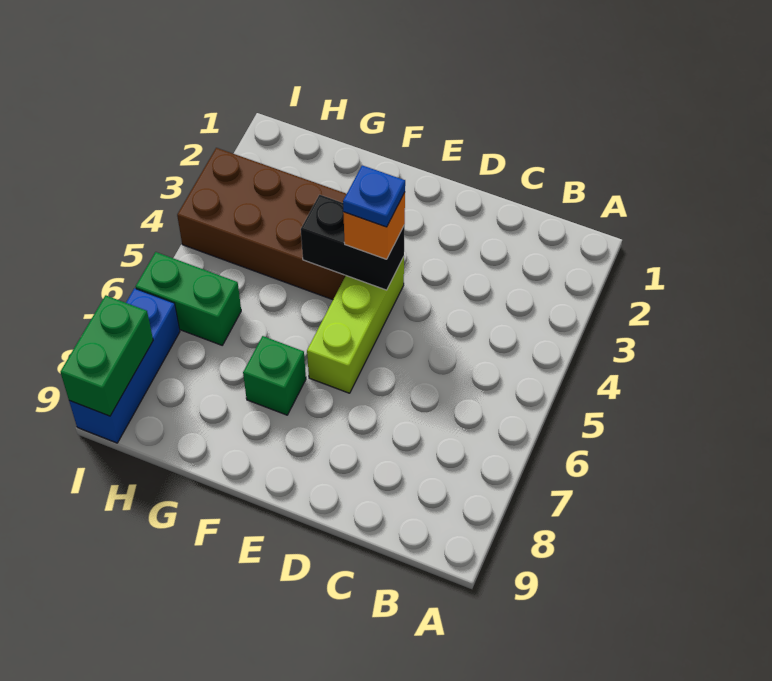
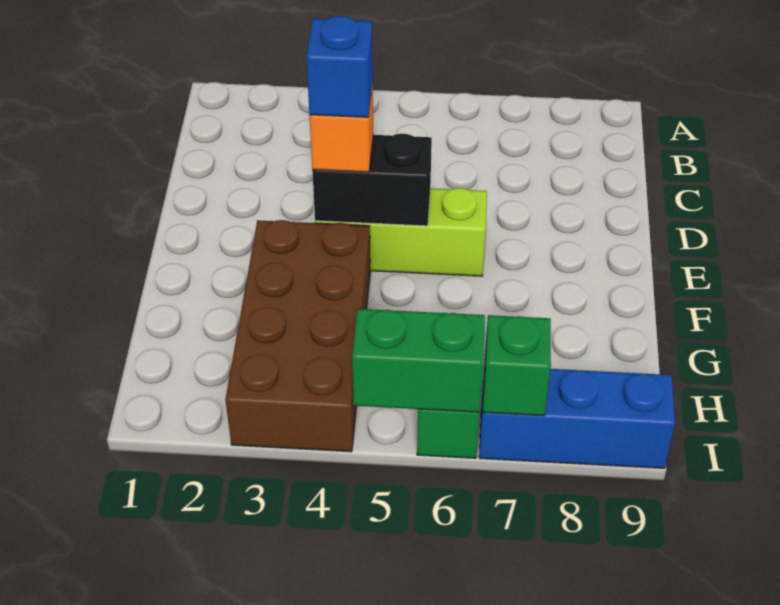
black 1x2 brick [301,195,405,290] -> black 1x2 brick turned to [312,134,432,226]
blue 1x1 plate [343,165,405,227] -> blue 1x1 brick [306,16,373,117]
green 1x1 brick [243,336,306,415] -> green 1x1 brick moved to [483,315,551,416]
green 1x2 brick [60,295,153,416] -> green 1x2 brick moved to [352,309,485,412]

